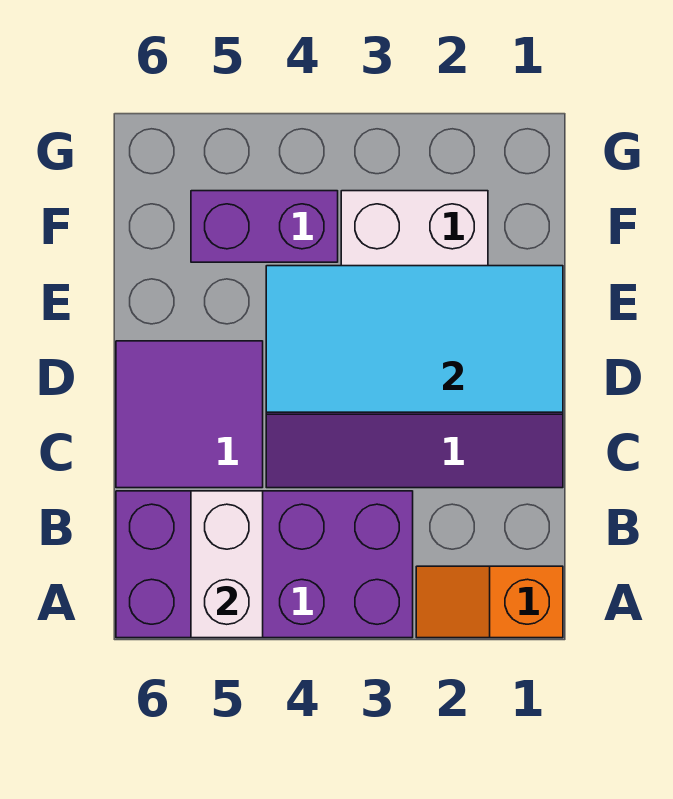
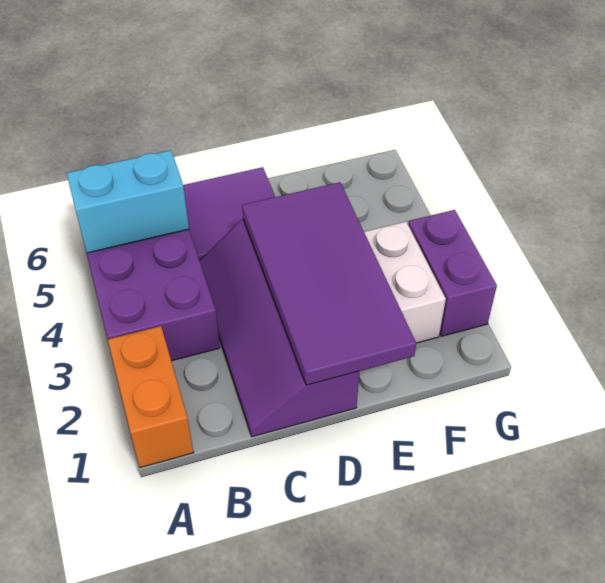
orange 1x2 slope [416,566,563,638] -> orange 1x2 brick [108,326,194,468]
white 1x2 brick [191,491,263,638] -> cyan 1x2 brick [67,150,189,253]
cyan 2x4 tile [266,266,563,412] -> purple 2x4 tile [242,182,416,385]
purple 1x2 brick [191,191,338,262] -> purple 1x2 brick moved to [408,210,497,336]

